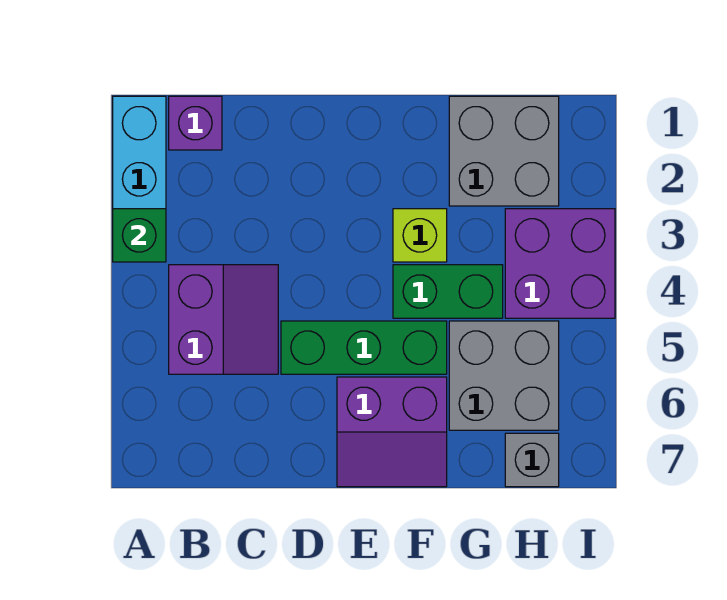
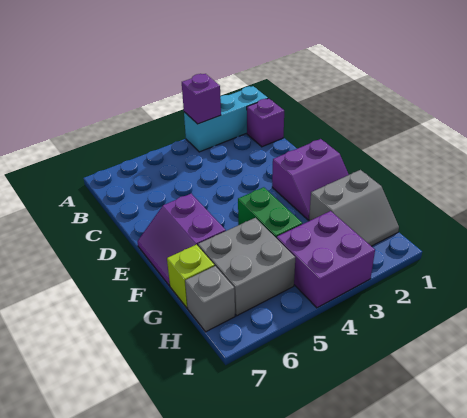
green 1x1 brick [113,209,166,262] -> purple 1x1 brick [182,74,221,124]
purple 2x2 slope [169,265,278,374] -> purple 2x2 slope moved to [272,139,349,220]
green 1x3 brick [281,321,447,374] -> none
lime 1x1 brick [393,209,447,262] -> lime 1x1 brick moved to [167,245,214,308]
grey 2x2 brick [449,96,559,206] -> grey 2x2 slope [309,170,399,246]

